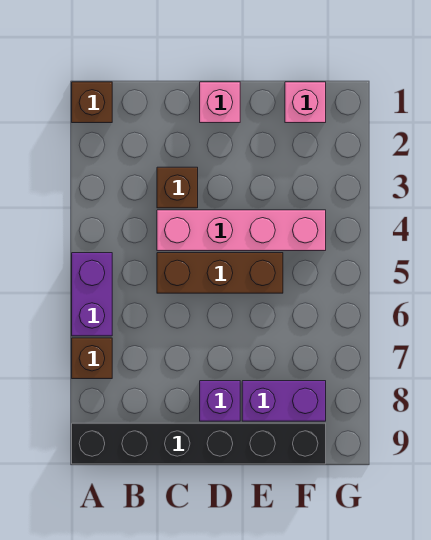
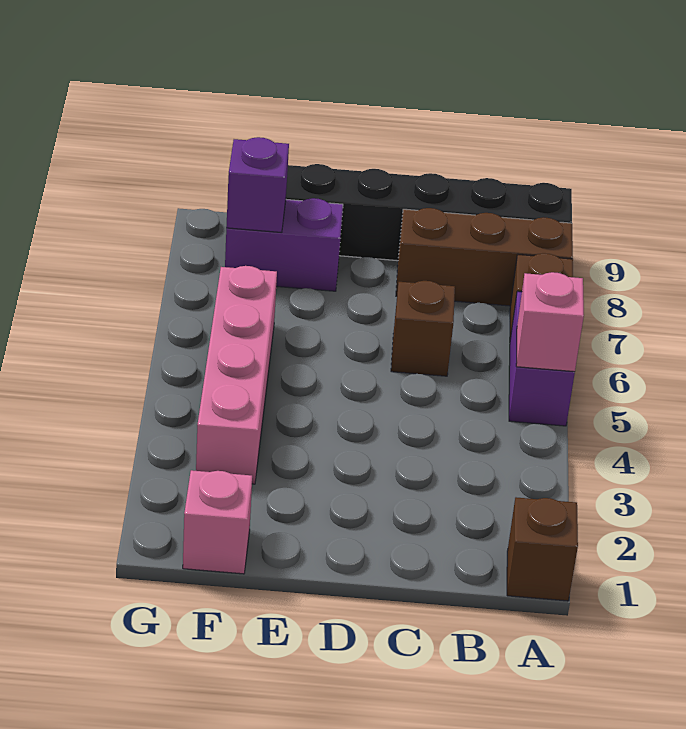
brown 1x1 brick [157,167,198,208] -> brown 1x1 brick moved to [391,281,455,376]
pink 1x4 brick [157,210,326,251] -> pink 1x4 brick turned to [196,266,277,484]
brown 1x3 brick [157,253,283,293] -> brown 1x3 brick moved to [396,208,573,306]
pink 1x1 brick [200,82,240,123] -> pink 1x1 brick moved to [516,272,584,372]
purple 1x1 brick [200,381,240,421] -> purple 1x1 brick moved to [226,137,289,233]

